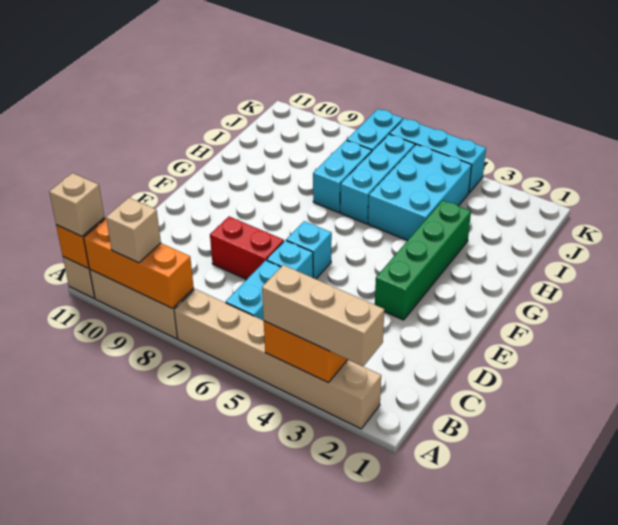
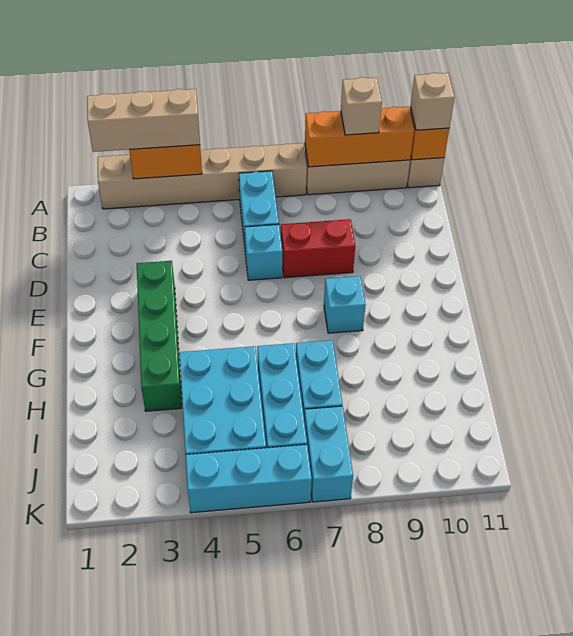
cyan 1x1 brick [286,221,332,279] -> cyan 1x1 brick moved to [324,276,366,333]

